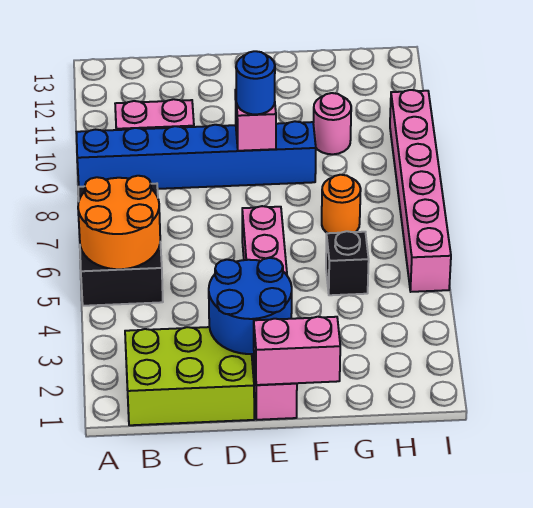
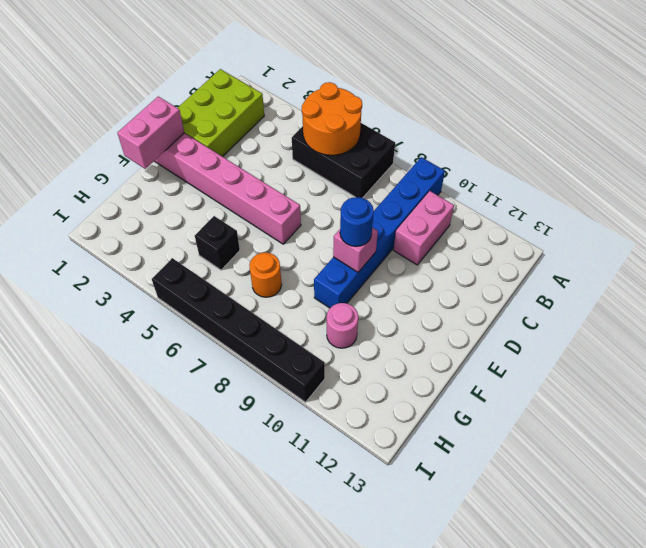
blue 2x2 round brick [209,258,292,354] -> none
pink 1x6 brick [390,90,451,292] -> black 1x6 brick [152,258,325,402]

